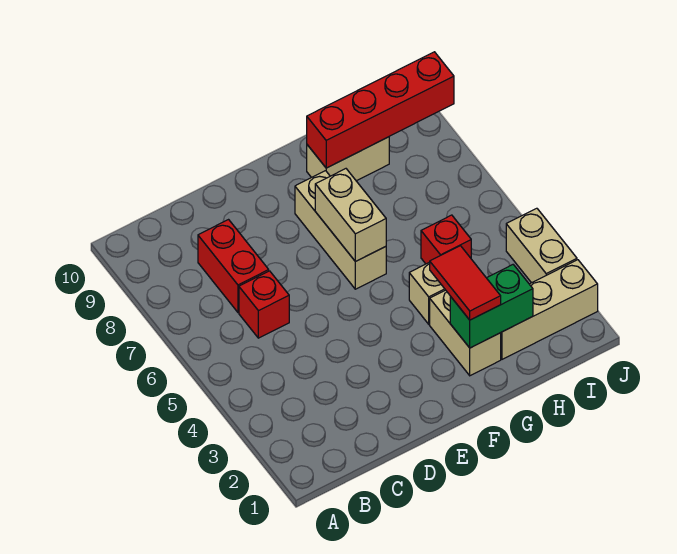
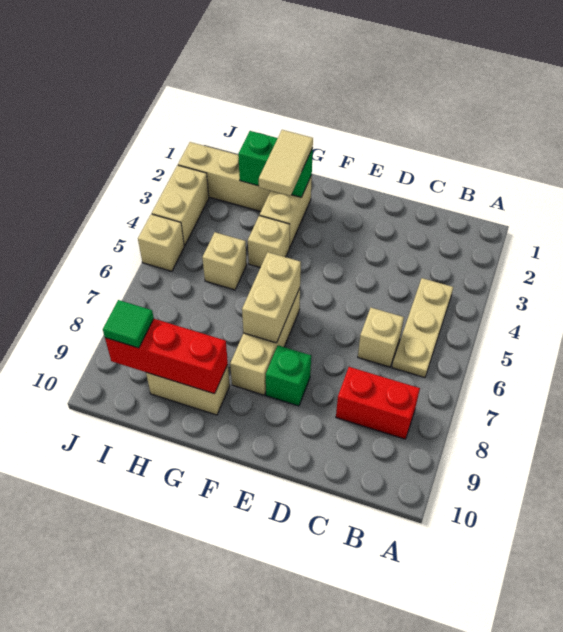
none -> tan 1x3 plate [392,278,453,378]
red 1x1 brick [239,271,289,338] -> tan 1x1 brick [358,308,404,367]
red 1x2 brick [198,220,269,312] -> red 1x2 brick turned to [336,367,420,439]
none -> green 1x1 brick [266,345,311,406]
red 1x2 tile [430,246,501,320] -> tan 1x2 tile [259,130,313,196]
red 1x4 brick [307,52,454,168] -> red 1x3 brick [105,319,228,394]
red 1x1 brick [421,215,471,264] -> tan 1x1 brick [202,232,247,290]
none -> green 1x1 tile [103,300,154,348]
none -> tan 1x1 brick [138,214,184,271]

